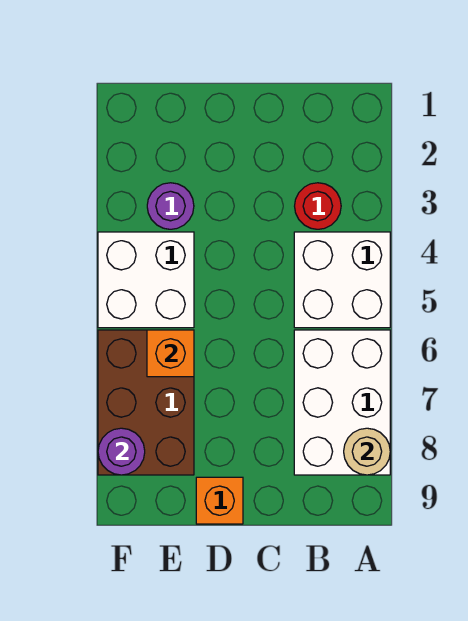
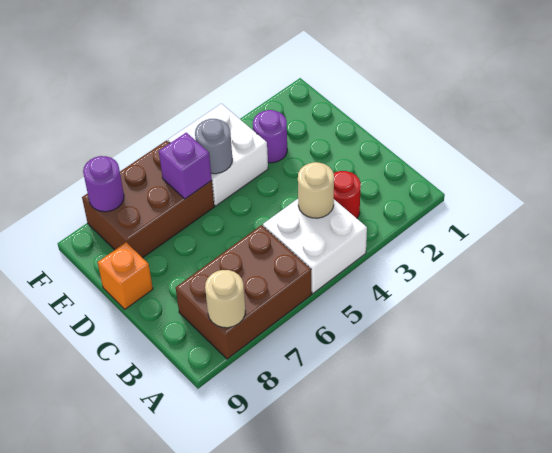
white 2x3 brick [294,330,390,475] -> brown 2x3 brick [176,225,312,359]
none -> tan 1x1 round brick [298,162,334,218]
none -> grey 1x1 round brick [195,119,232,174]
orange 1x1 brick [147,330,194,377] -> purple 1x1 brick [159,133,212,199]

